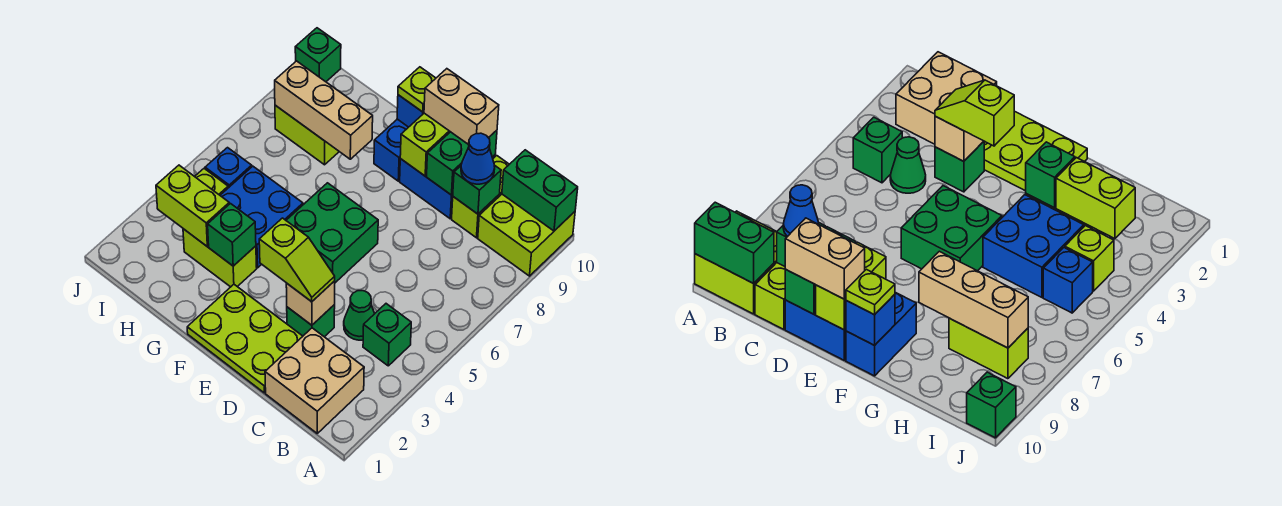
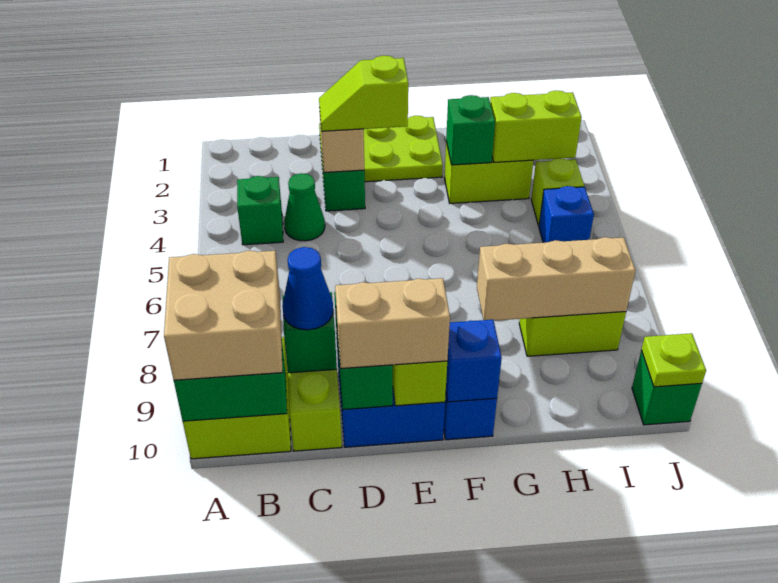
tan 2x2 brick [265,328,364,433] -> tan 2x2 brick moved to [164,251,283,380]
green 2x2 brick [286,183,378,283] -> none
lime 1x1 plate [398,67,436,112] -> lime 1x1 plate moved to [641,333,706,387]
blue 2x2 brick [220,166,303,268] -> none

